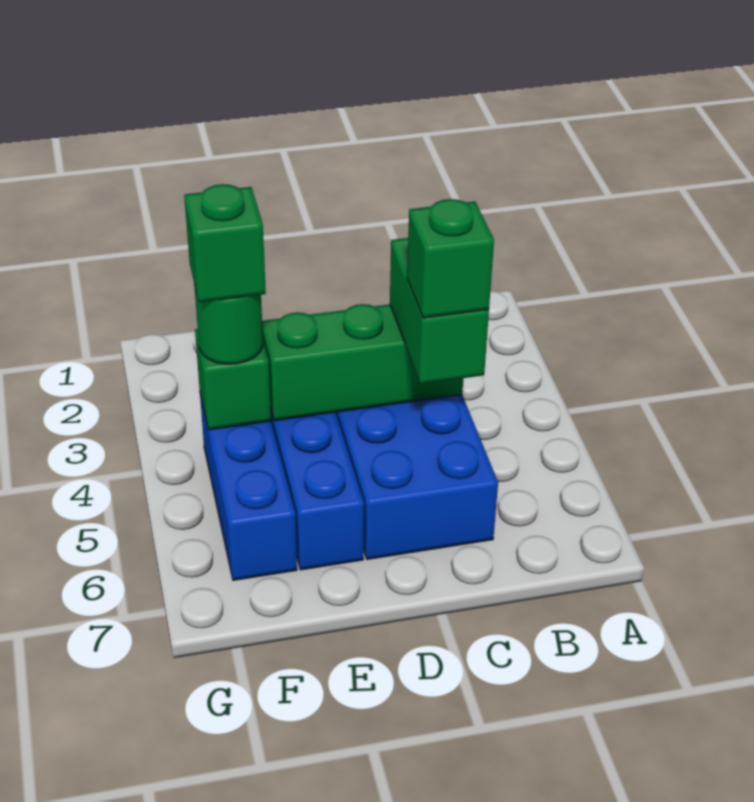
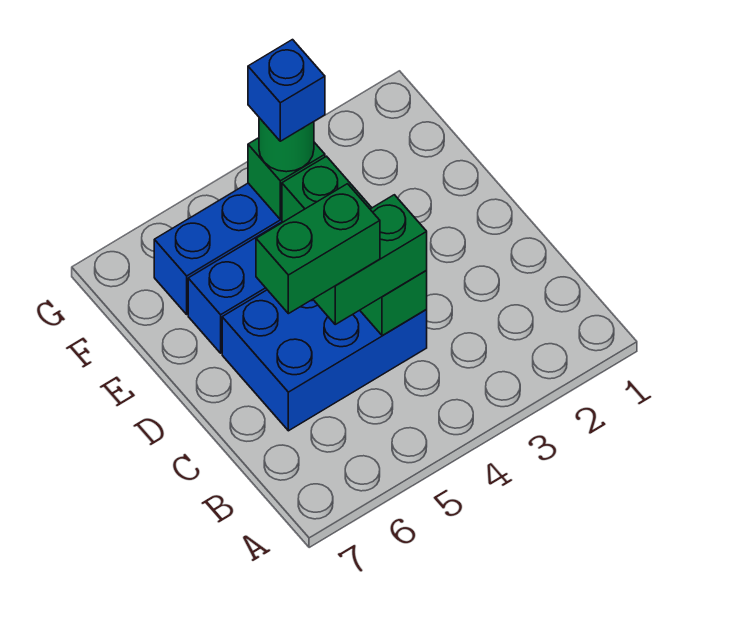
green 1x1 brick [407,199,494,318] -> green 1x2 brick [256,184,380,314]
green 1x1 brick [184,184,266,302] -> blue 1x1 brick [248,40,325,141]

